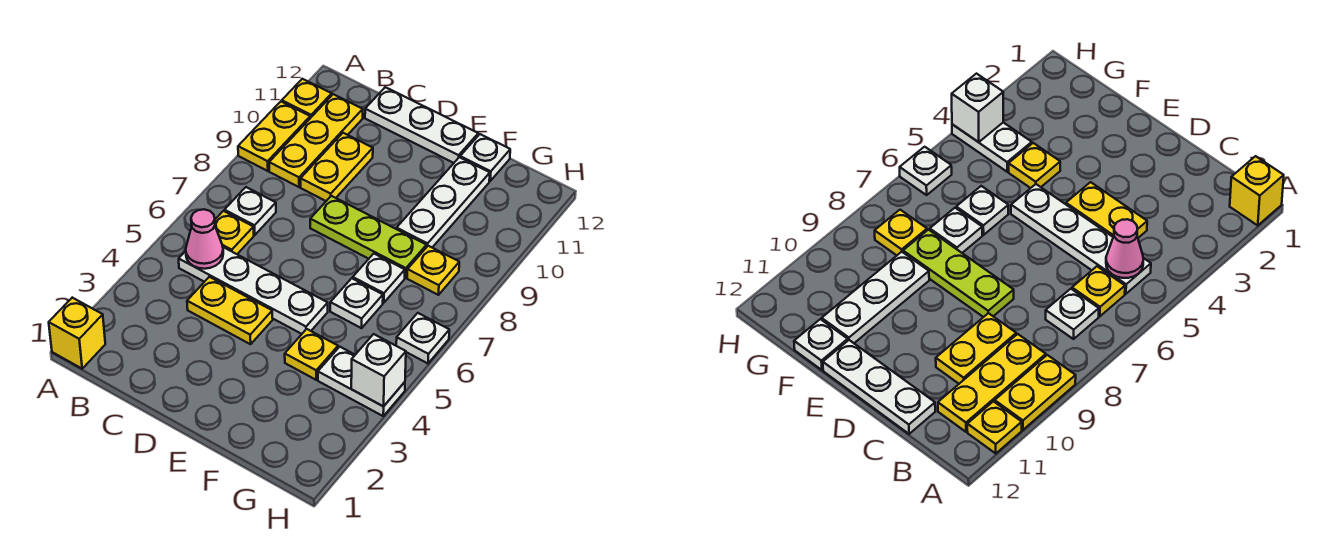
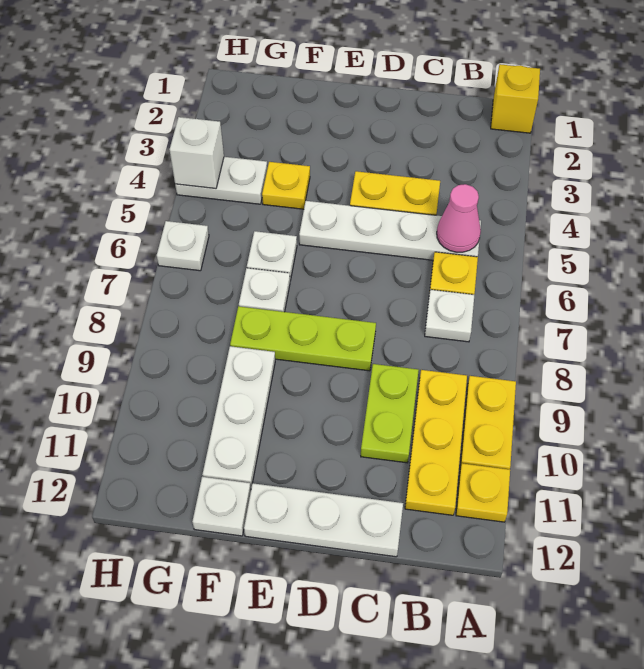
yellow 1x2 plate [301,133,373,201] -> lime 1x2 plate [361,364,419,463]
yellow 1x1 plate [407,246,459,295] -> none

